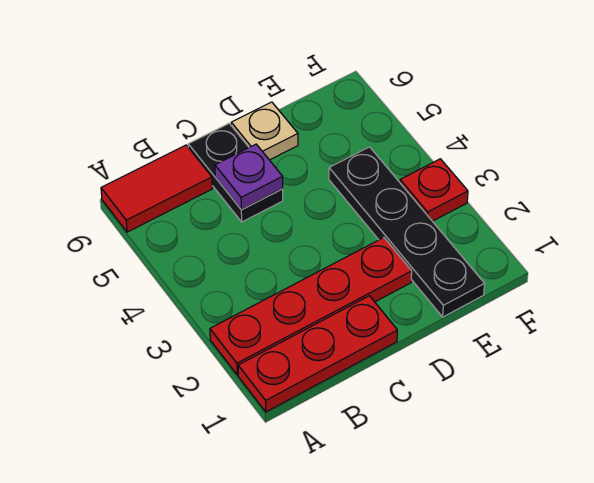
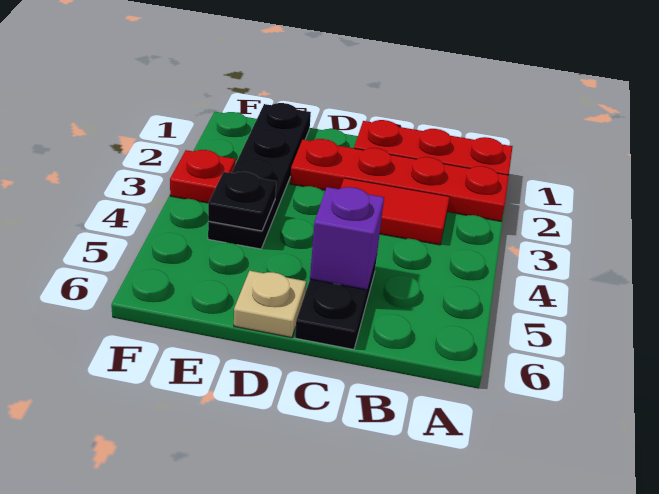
red 1x2 tile [101,145,212,232] -> red 1x2 tile moved to [340,178,449,245]
purple 1x1 plate [215,144,283,210] -> purple 1x1 brick [310,187,384,290]
none -> black 1x1 plate [208,172,276,231]

